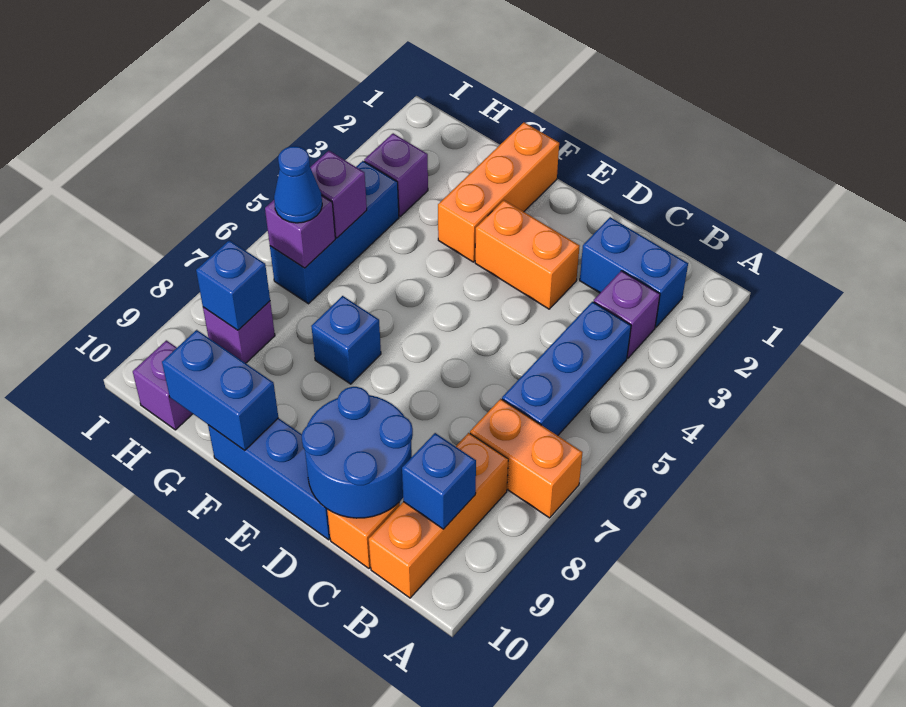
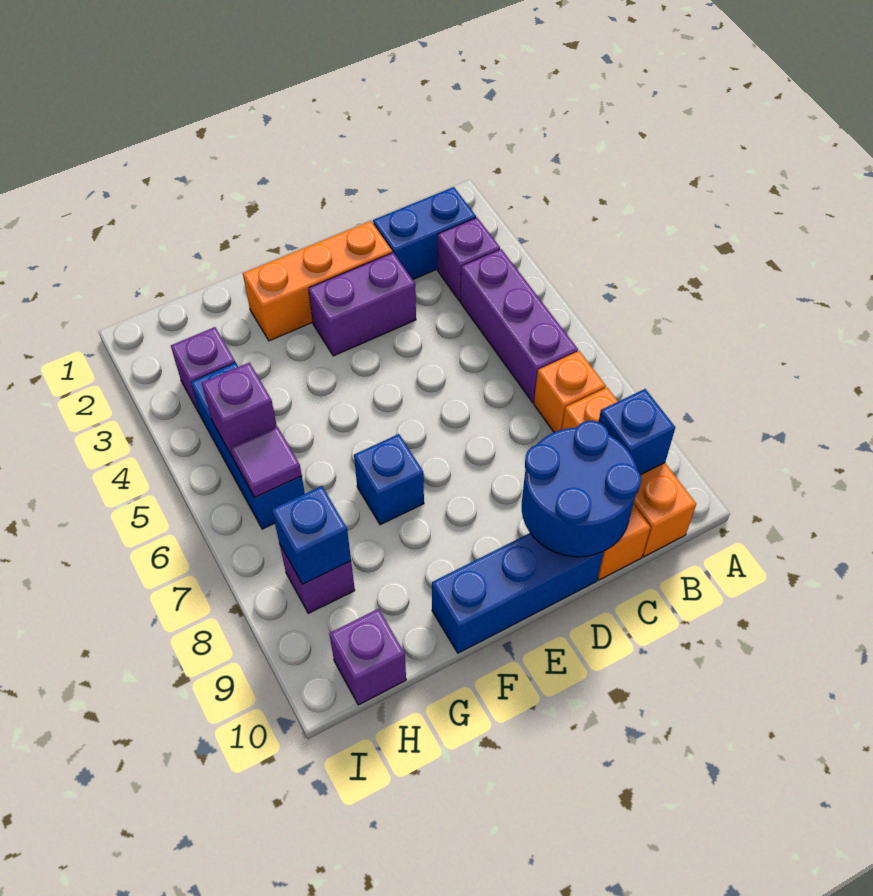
orange 1x2 brick [470,399,583,518] -> orange 1x1 brick [534,351,606,432]
blue 1x3 brick [502,302,631,436] -> purple 1x3 brick [460,249,578,402]
orange 1x2 brick [475,200,580,309] -> purple 1x2 brick [308,253,416,356]
orange 1x3 brick [438,122,559,262] -> orange 1x3 brick turned to [243,221,392,341]
blue 1x2 brick [162,330,278,450] -> none
purple 1x1 brick [265,196,335,268] -> purple 1x1 tile [230,427,302,497]
blue 1x1 cone [274,146,322,223] -> none

